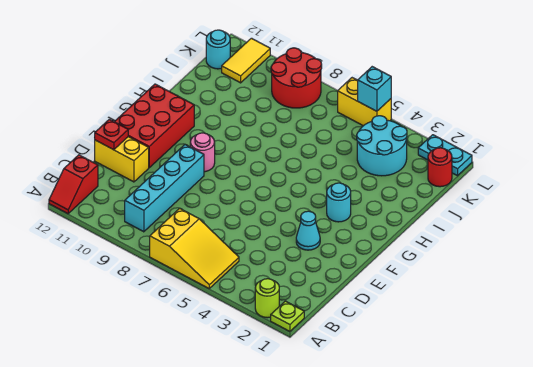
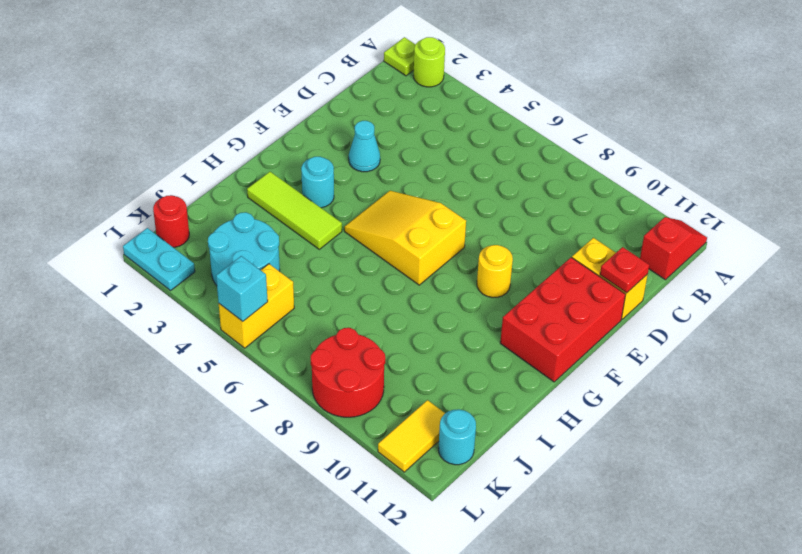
yellow 2x3 slope [150,208,239,288] -> yellow 2x3 slope moved to [344,191,466,285]
cyan 1x4 brick [125,145,204,232] -> none
pink 1x1 round brick [190,133,215,172] -> yellow 1x1 round brick [477,245,513,298]
none -> lime 1x3 tile [247,172,342,249]
yellow 1x2 brick [338,78,391,126] -> yellow 1x2 brick turned to [219,264,294,348]

